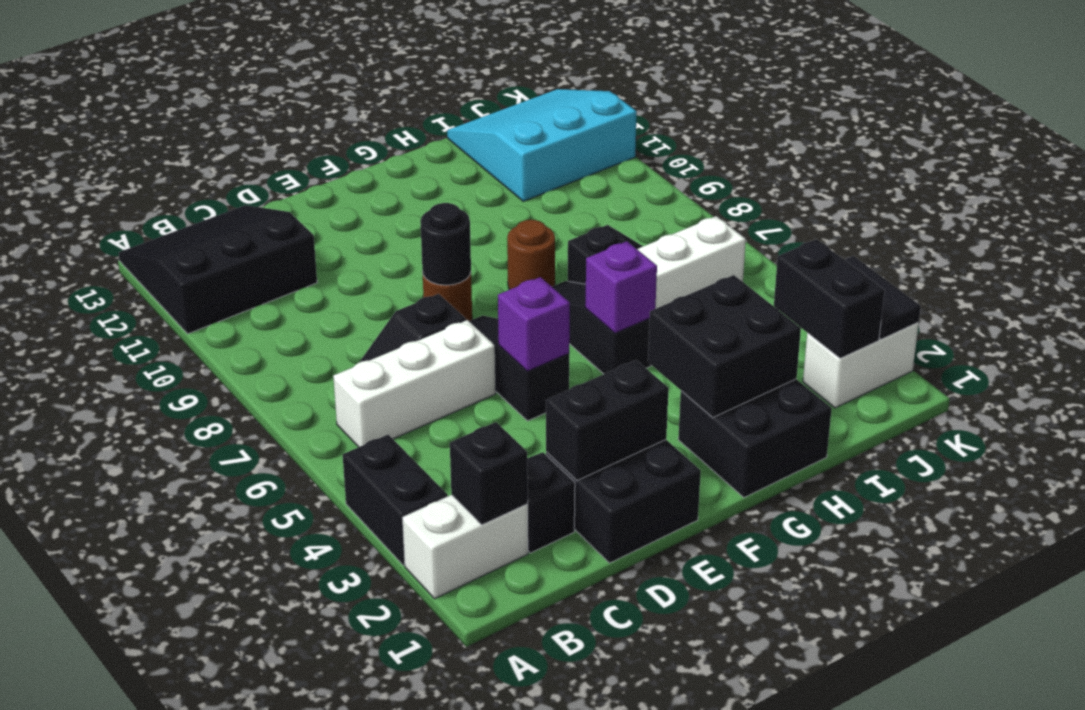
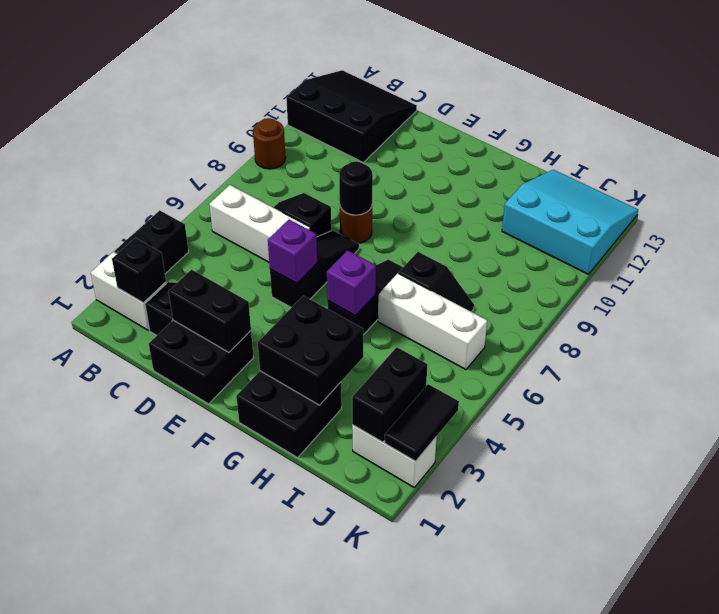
brown 1x1 round brick [507,220,555,290] -> brown 1x1 round brick moved to [253,118,286,169]

